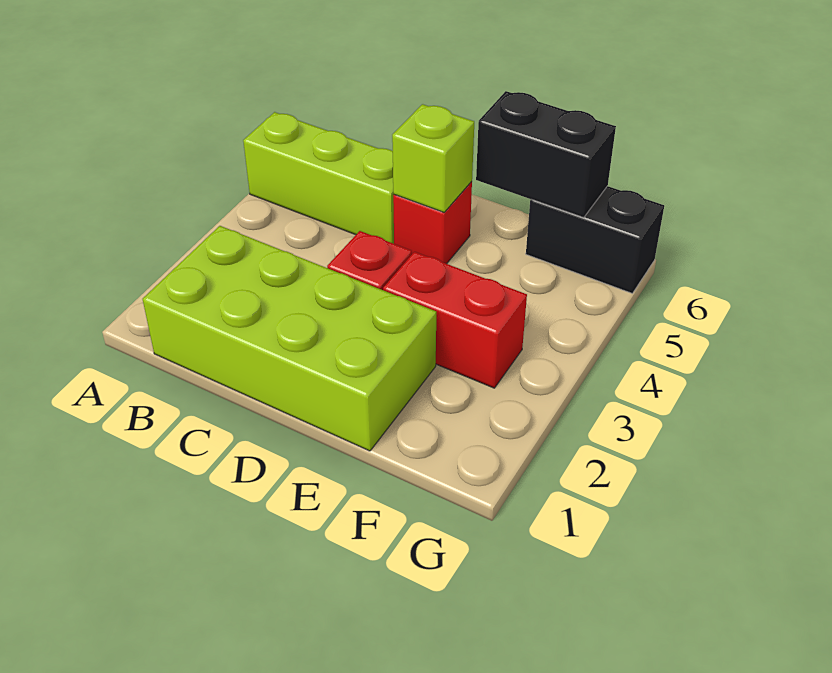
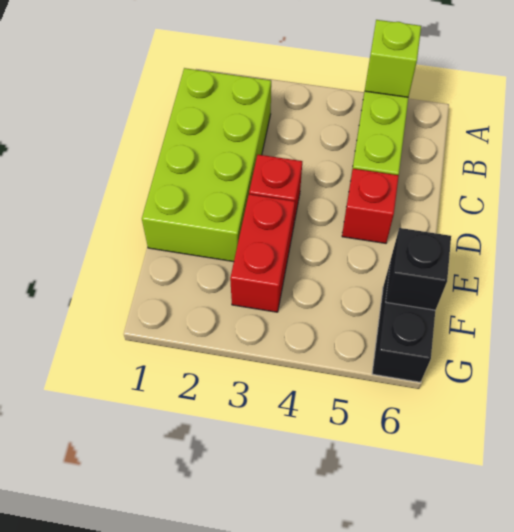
lime 1x1 brick [392,104,474,212] -> lime 1x1 brick moved to [365,20,421,97]
black 1x2 brick [476,91,616,218] -> black 1x1 brick [385,228,451,310]

